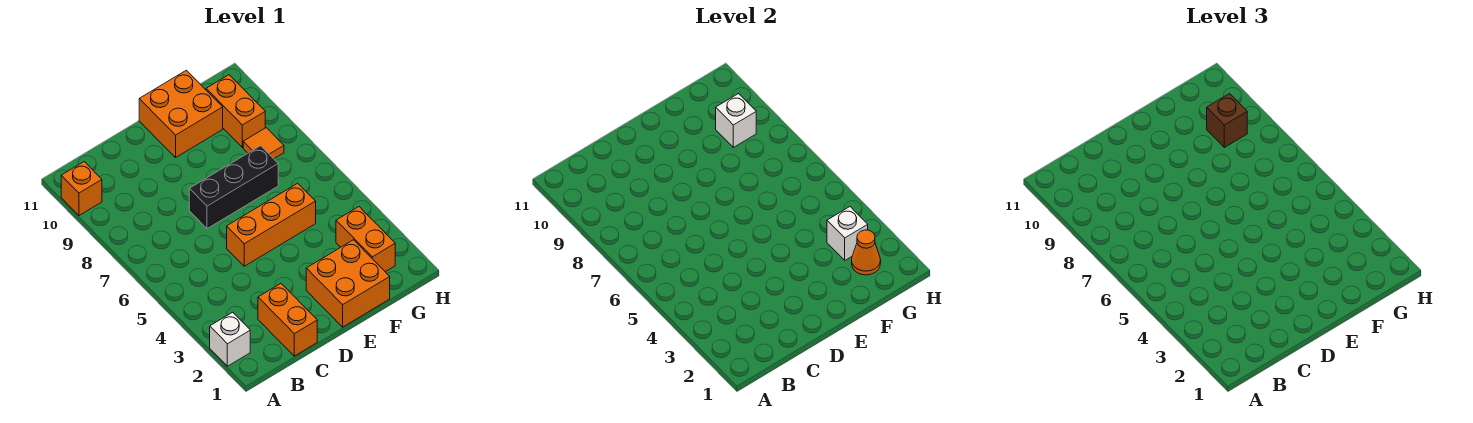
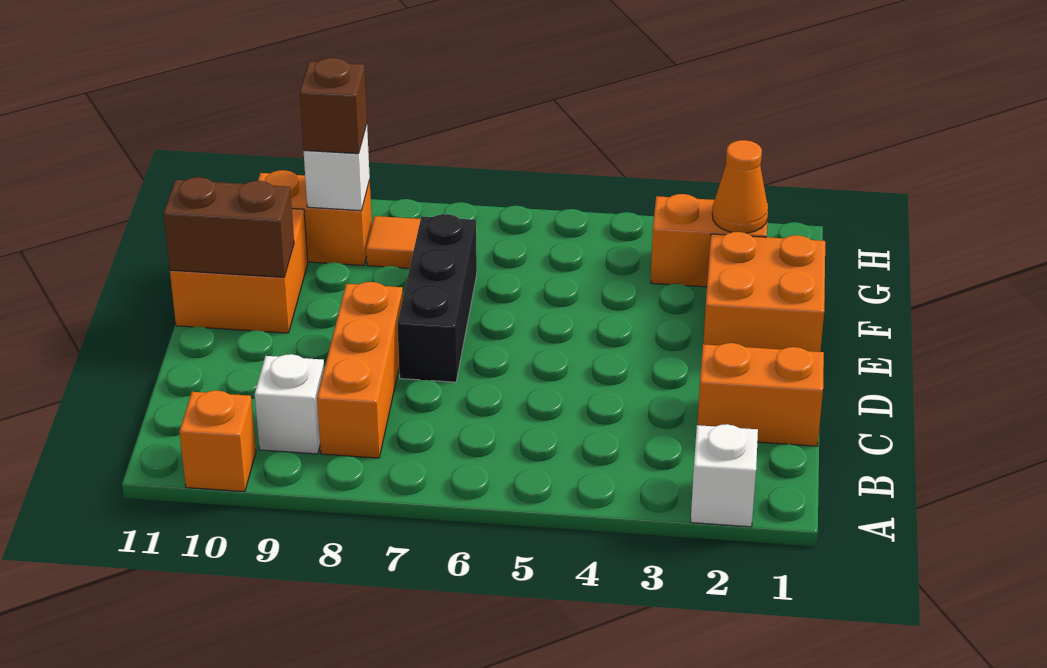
orange 1x3 brick [227,183,316,266] -> orange 1x3 brick moved to [317,282,403,458]
none -> brown 1x2 brick [163,177,294,277]
white 1x1 brick [827,207,868,260] -> white 1x1 brick moved to [255,354,324,454]

